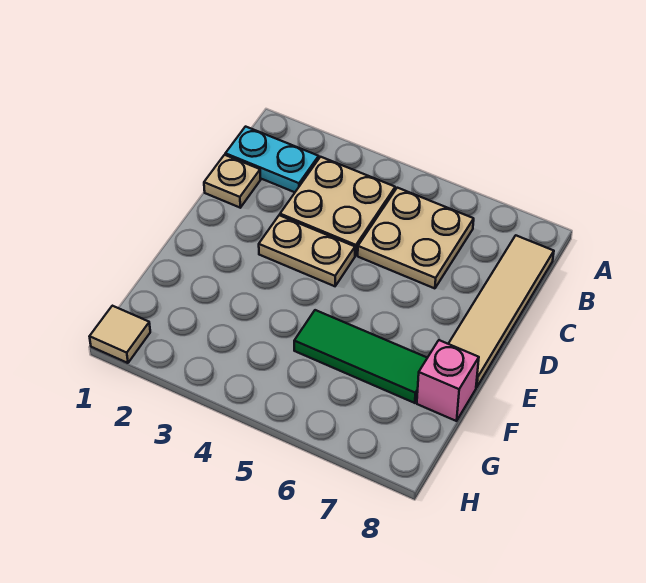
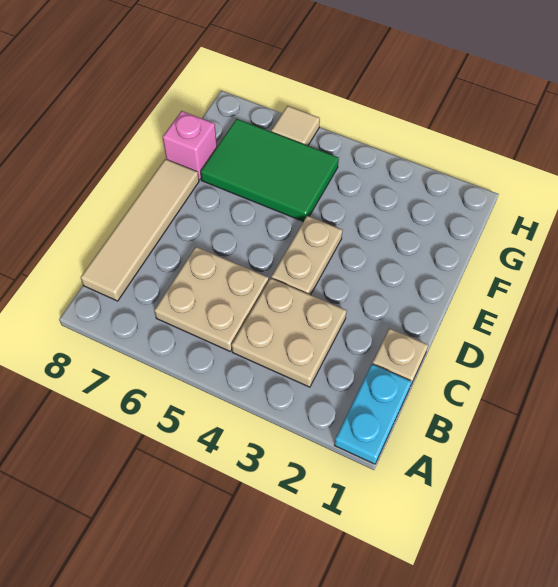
cyan 1x2 plate [225,127,319,192] -> cyan 1x2 plate turned to [334,364,412,464]
tan 1x2 plate [259,215,355,286] -> tan 1x2 plate turned to [271,216,342,295]
green 1x3 tile [294,310,427,403] -> green 2x3 tile [201,119,339,222]
tan 1x1 tile [90,306,150,363] -> tan 1x1 tile moved to [271,106,320,146]

